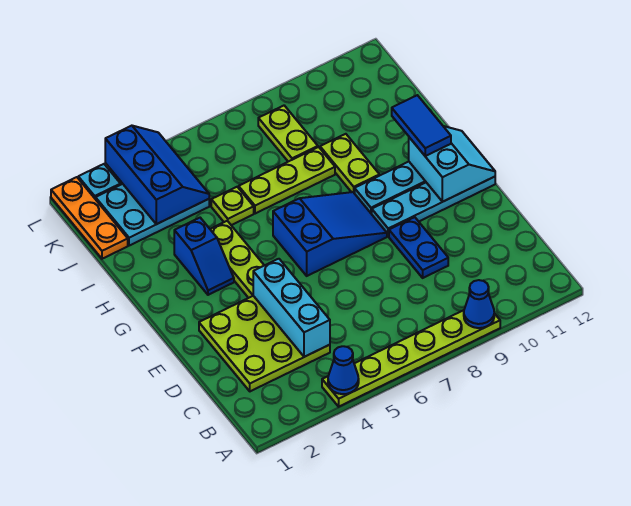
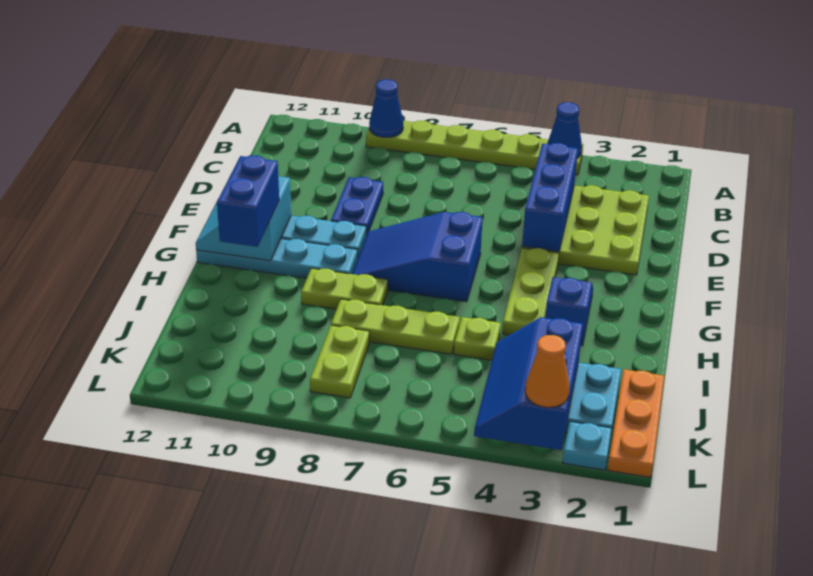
cyan 1x3 brick [253,259,330,357] -> blue 1x3 brick [522,143,578,252]
blue 1x2 tile [392,95,451,156] -> blue 1x2 brick [217,155,279,247]
lime 1x2 plate [320,134,380,194] -> lime 1x2 plate turned to [301,268,388,309]
none -> orange 1x1 cone [525,335,570,407]

